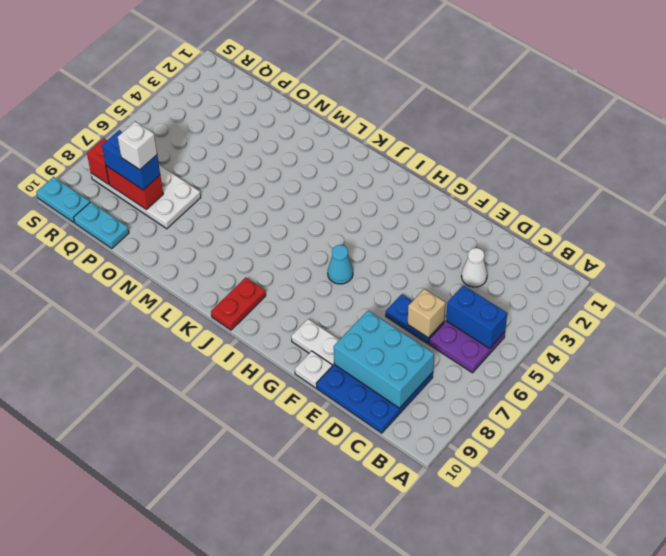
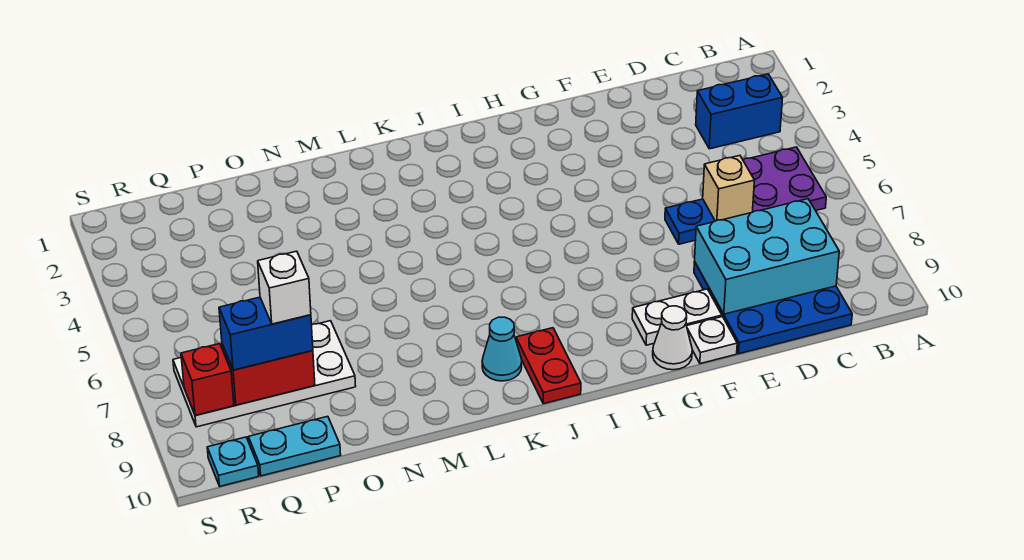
blue 1x2 brick [446,285,507,348] -> blue 1x2 brick moved to [696,74,783,149]
white 1x1 cone [461,248,487,287] -> white 1x1 cone moved to [653,306,692,370]
cyan 1x1 cone [328,245,353,284] -> cyan 1x1 cone moved to [482,317,522,381]
cyan 1x2 plate [36,177,90,223] -> cyan 1x1 plate [207,437,259,486]

